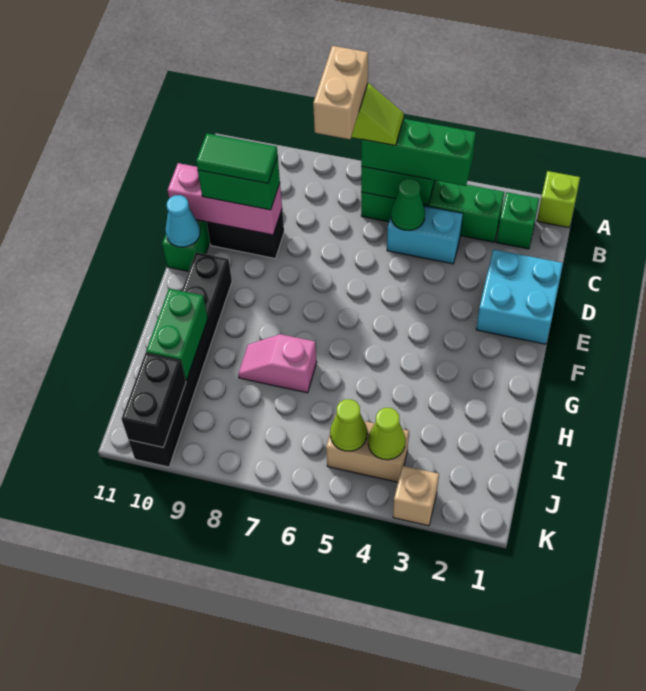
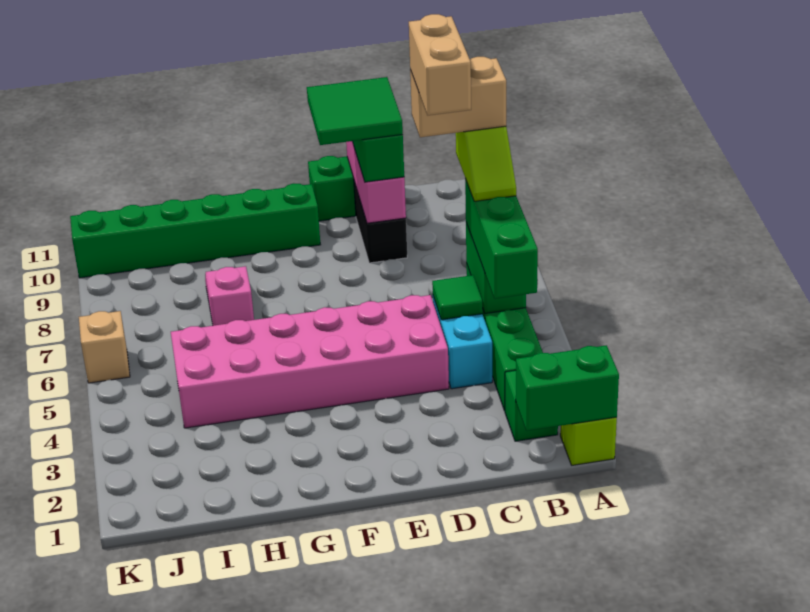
green 1x1 cone [391,178,425,231] -> green 1x1 tile [432,275,483,320]
cyan 2x2 brick [476,249,563,344] -> none
none -> pink 2x6 brick [171,295,449,428]
green 1x2 tile [196,133,278,183] -> green 2x2 tile [307,77,403,145]
cyan 1x1 cone [165,195,200,247] -> none
black 1x6 brick [129,252,232,467] -> green 1x6 brick [70,183,320,278]
green 1x2 brick [146,289,208,380] -> green 1x2 brick moved to [515,345,619,431]
tan 1x2 brick [326,415,409,482] -> tan 1x2 brick moved to [409,14,471,115]
lime 1x1 cone [368,408,406,460] -> none
lime 1x1 cone [330,399,367,451] -> none
black 1x2 brick [121,353,186,448] -> none
tan 1x1 brick [393,466,439,526] -> tan 1x1 brick moved to [79,311,130,383]

